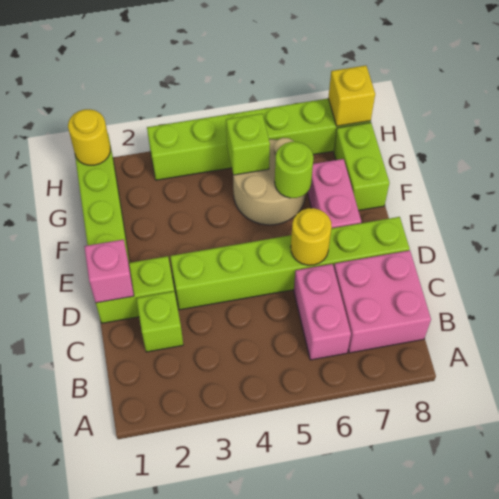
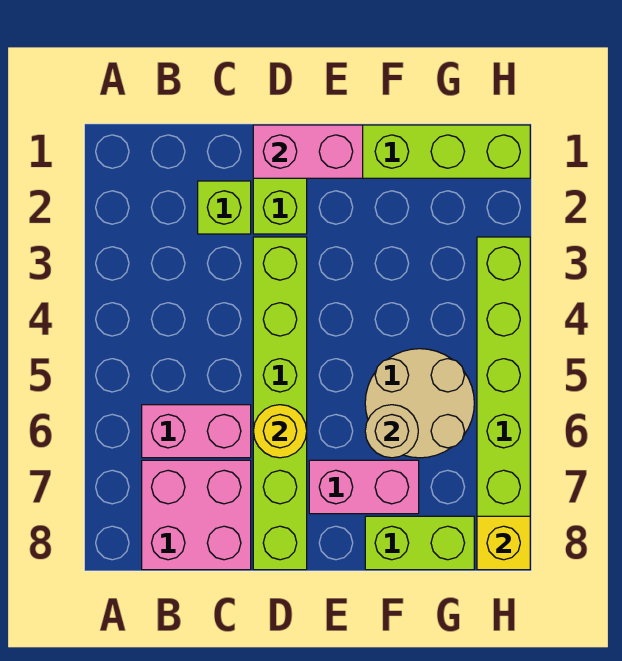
pink 1x1 brick [84,240,134,303] -> pink 1x2 brick [253,125,363,178]
lime 1x1 round brick [275,142,313,198] -> tan 1x1 round brick [365,405,418,458]
lime 1x1 brick [226,114,270,175] -> none
yellow 1x1 round brick [68,109,110,165] -> none

